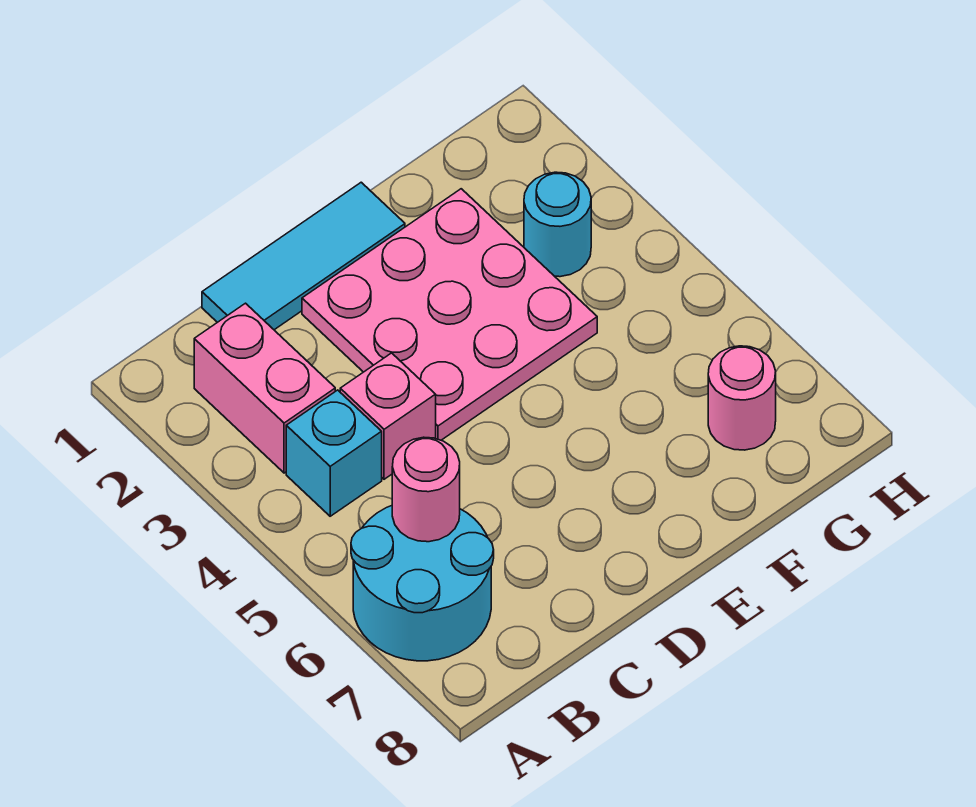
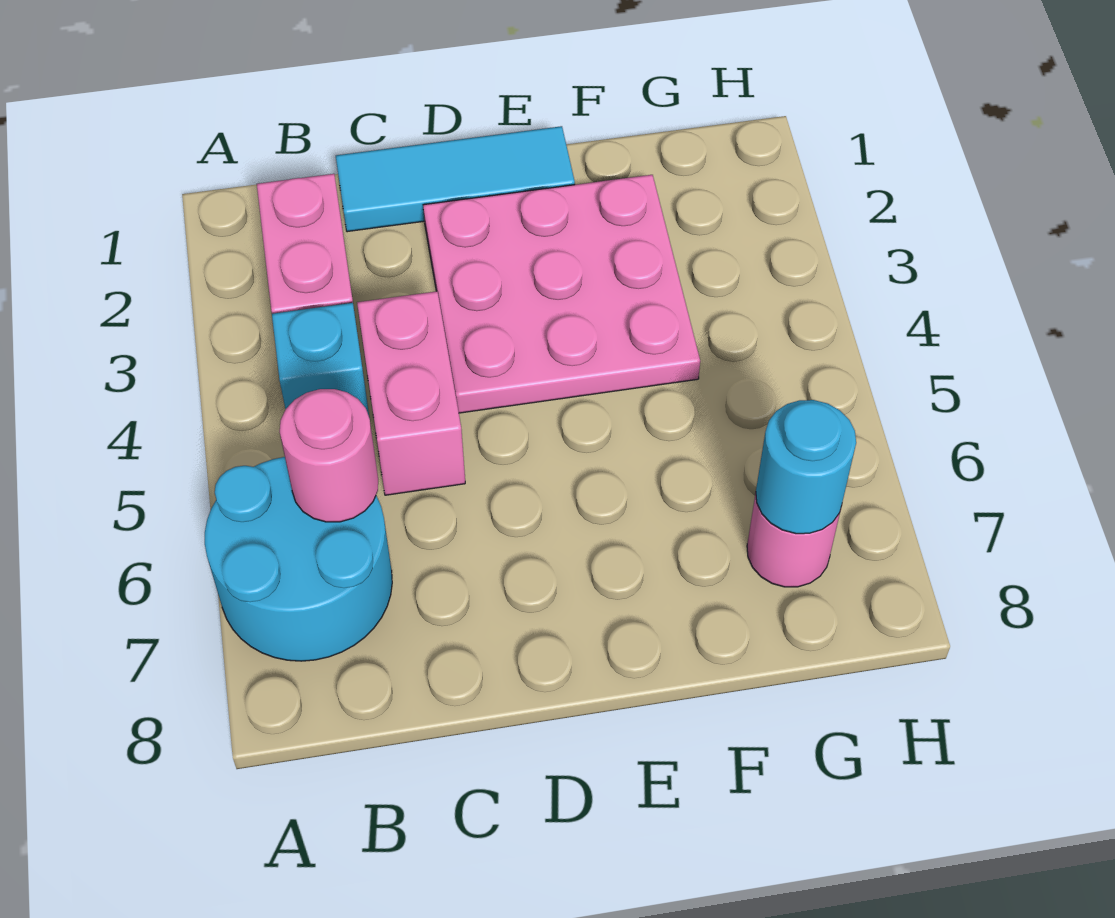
pink 1x1 brick [340,353,436,479] -> pink 1x2 brick [357,291,465,495]
cyan 1x1 round brick [524,172,591,277] -> cyan 1x1 round brick moved to [756,400,856,534]

